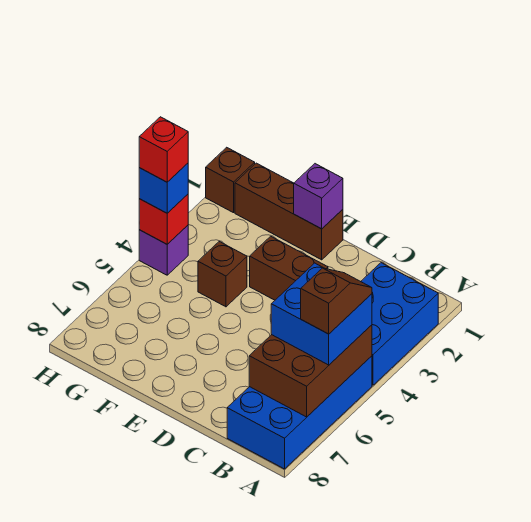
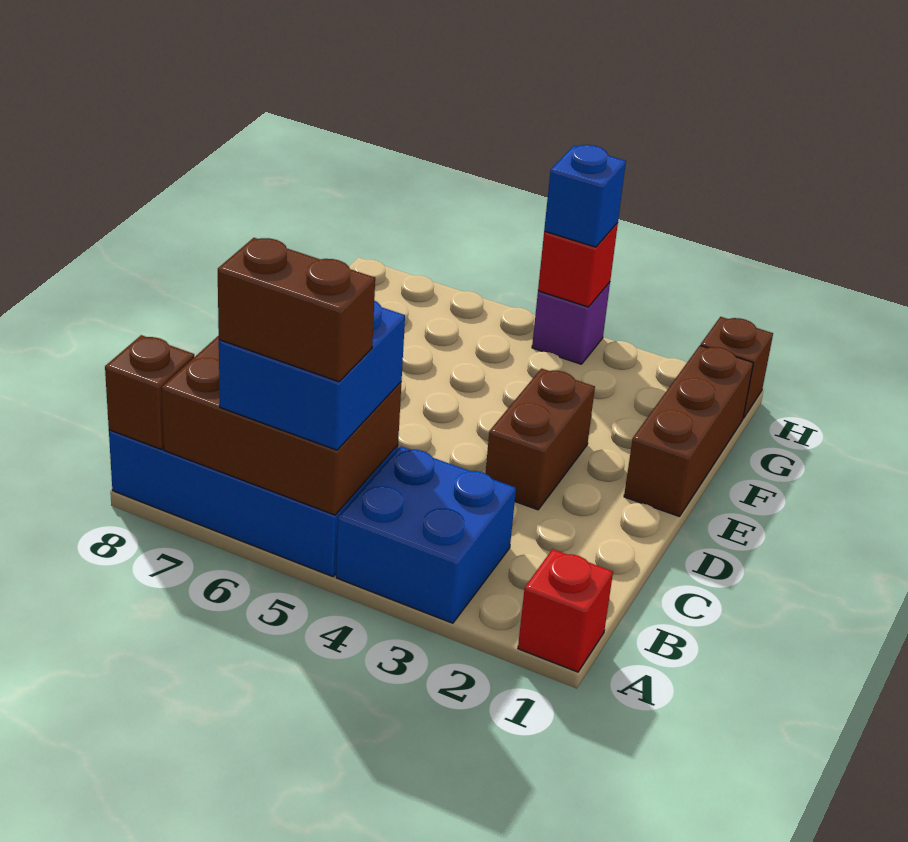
blue 2x3 brick [361,263,438,385] -> blue 2x2 brick [336,446,516,623]
brown 1x2 slope [301,268,372,334] -> brown 1x2 brick [218,238,375,382]
purple 1x1 brick [294,164,343,229] -> none
brown 1x1 brick [198,242,247,307] -> brown 1x1 brick moved to [105,335,194,449]
red 1x1 brick [139,117,188,182] -> red 1x1 brick moved to [518,549,613,672]

